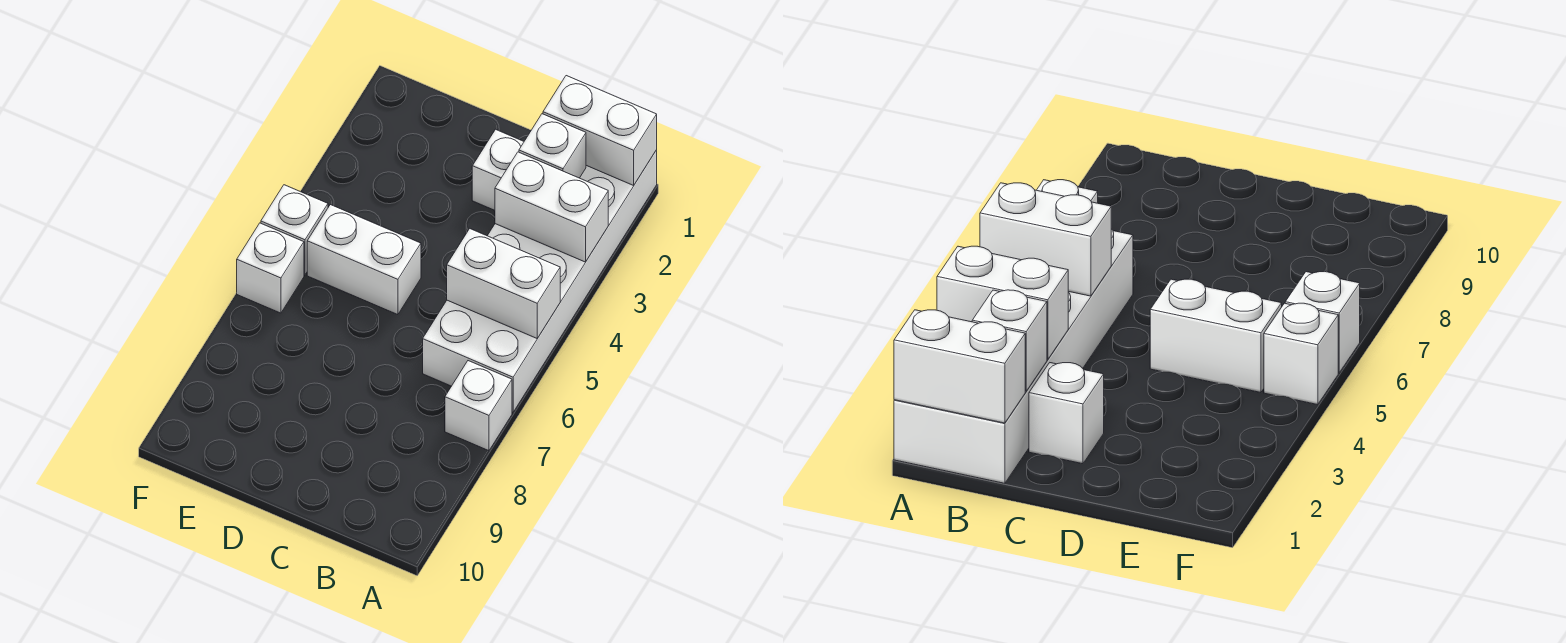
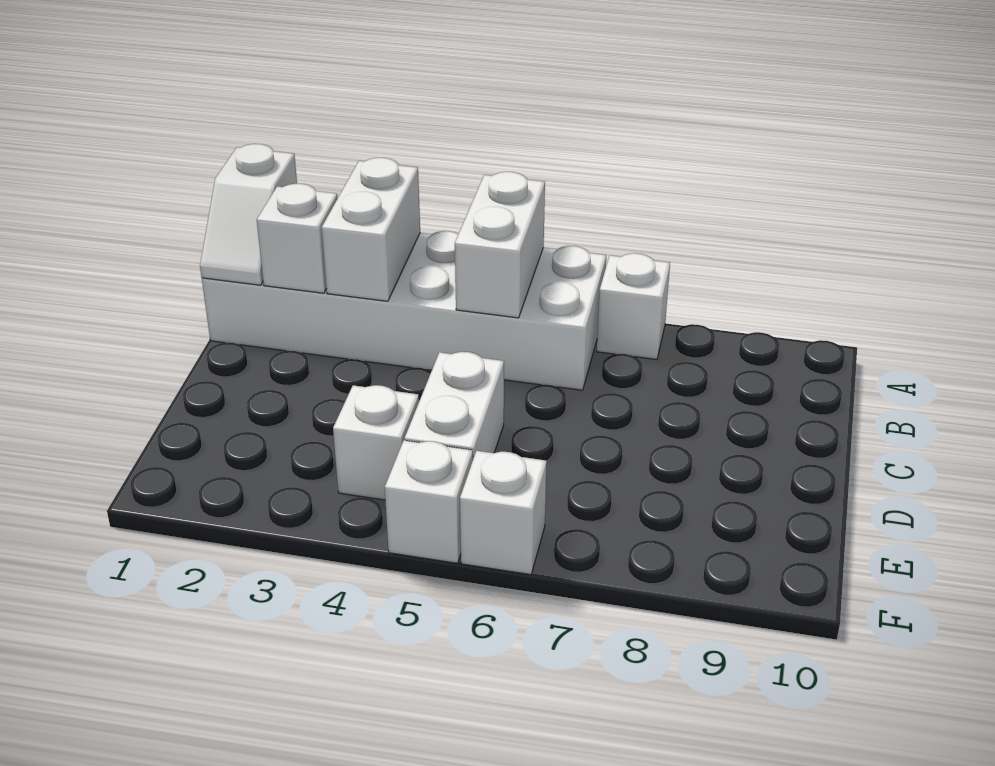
white 1x2 brick [543,76,657,185] -> white 1x2 slope [200,144,297,285]
white 1x1 brick [472,129,524,210] -> white 1x1 brick moved to [333,385,419,500]

